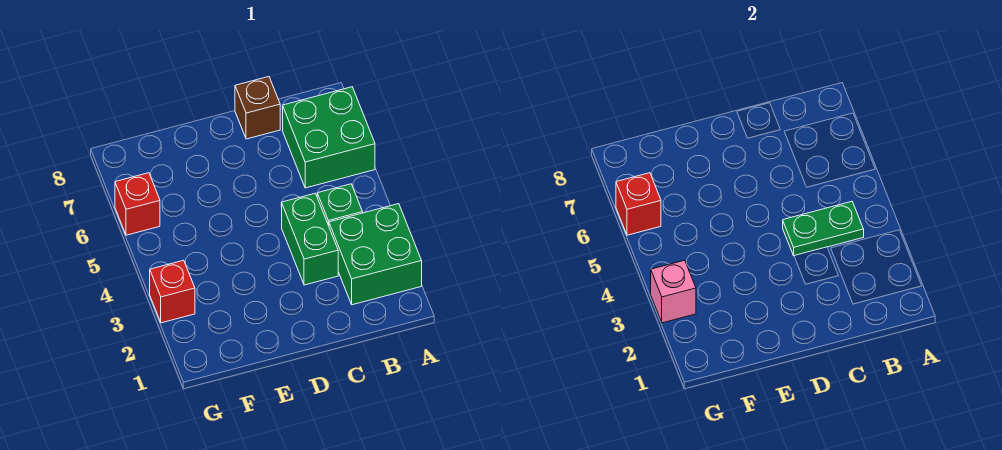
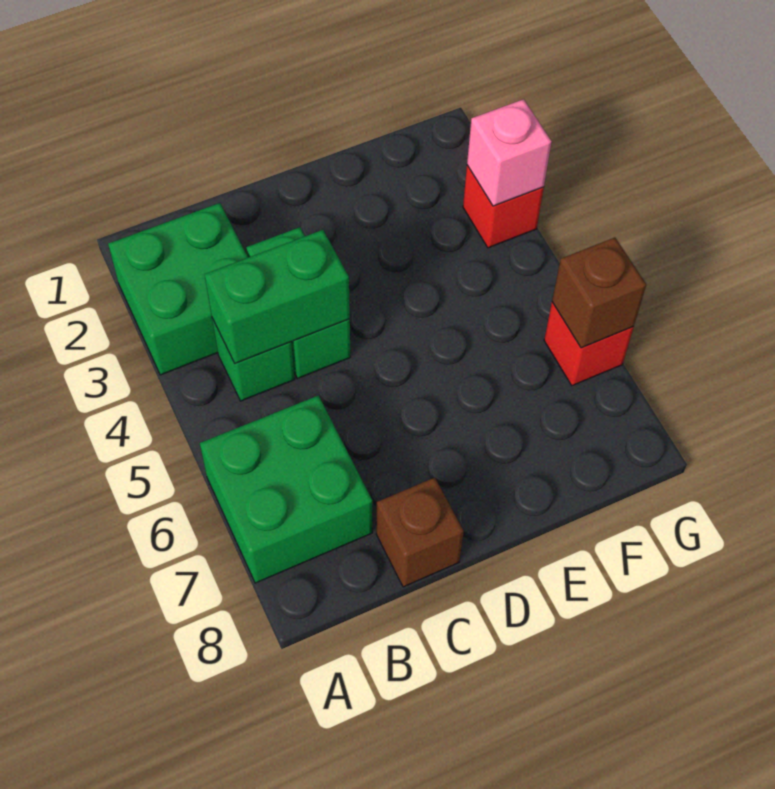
green 1x2 plate [783,201,864,256] -> green 1x2 brick [204,230,350,364]
red 1x1 brick [616,173,661,235] -> brown 1x1 brick [552,238,646,348]

